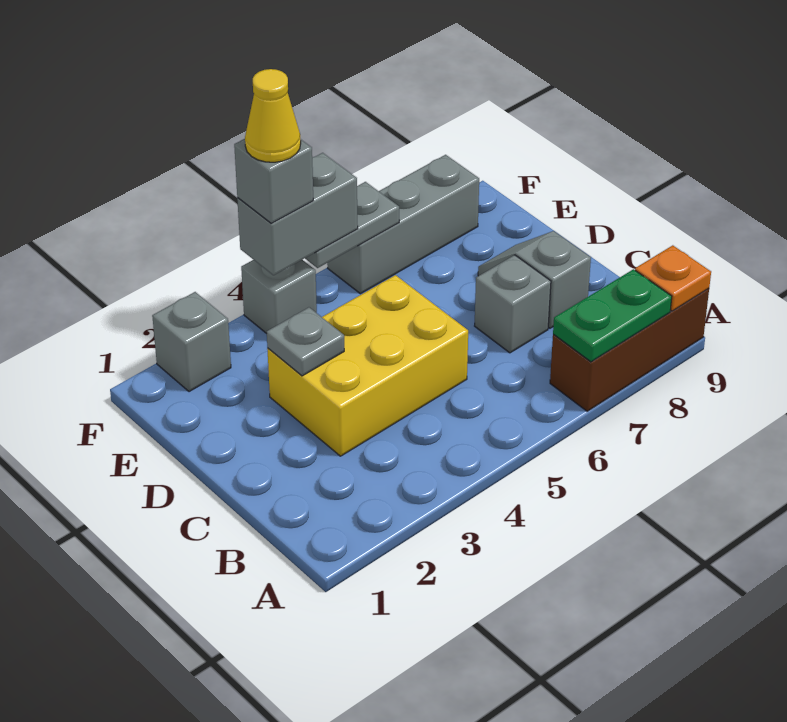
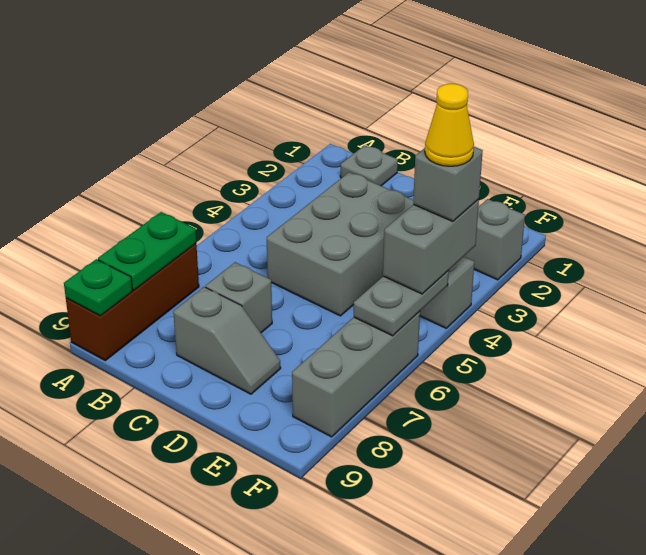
orange 1x1 plate [635,245,711,311] -> green 1x1 plate [64,259,132,316]
yellow 2x3 brick [267,275,468,456] -> grey 2x3 brick [267,172,414,316]
grey 1x1 plate [267,307,344,376] -> grey 1x1 plate moved to [340,145,398,186]

